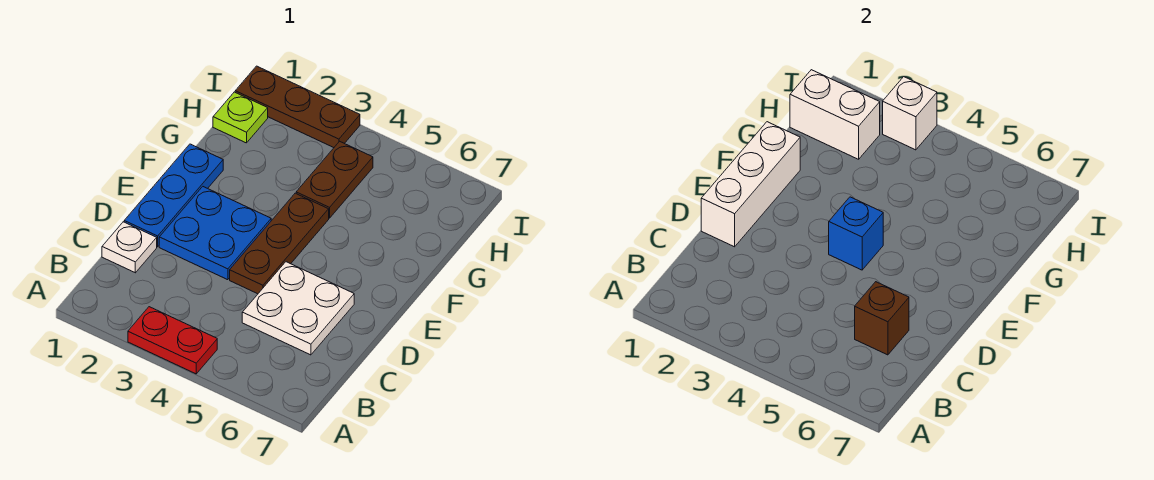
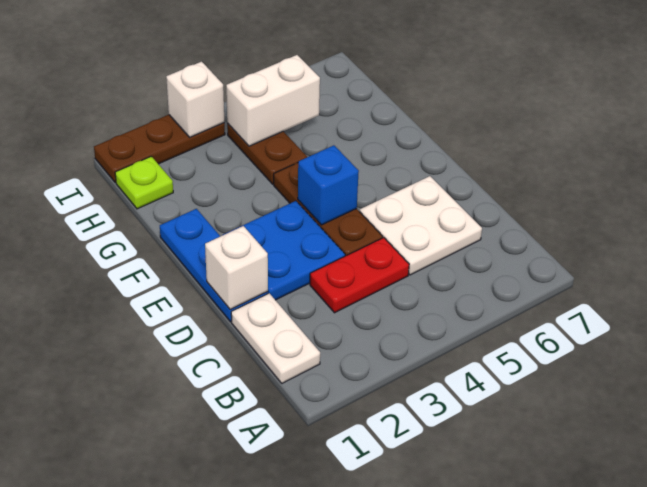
red 1x2 plate [128,307,217,374] -> red 1x2 plate moved to [310,238,409,313]
white 1x1 plate [102,222,157,273] -> white 1x2 plate [231,293,320,383]
brown 1x1 brick [855,282,909,355] -> none
white 1x3 brick [701,122,800,247] -> white 1x1 brick [205,226,268,309]
white 1x2 brick [790,70,880,159] -> white 1x2 brick moved to [226,55,320,146]

